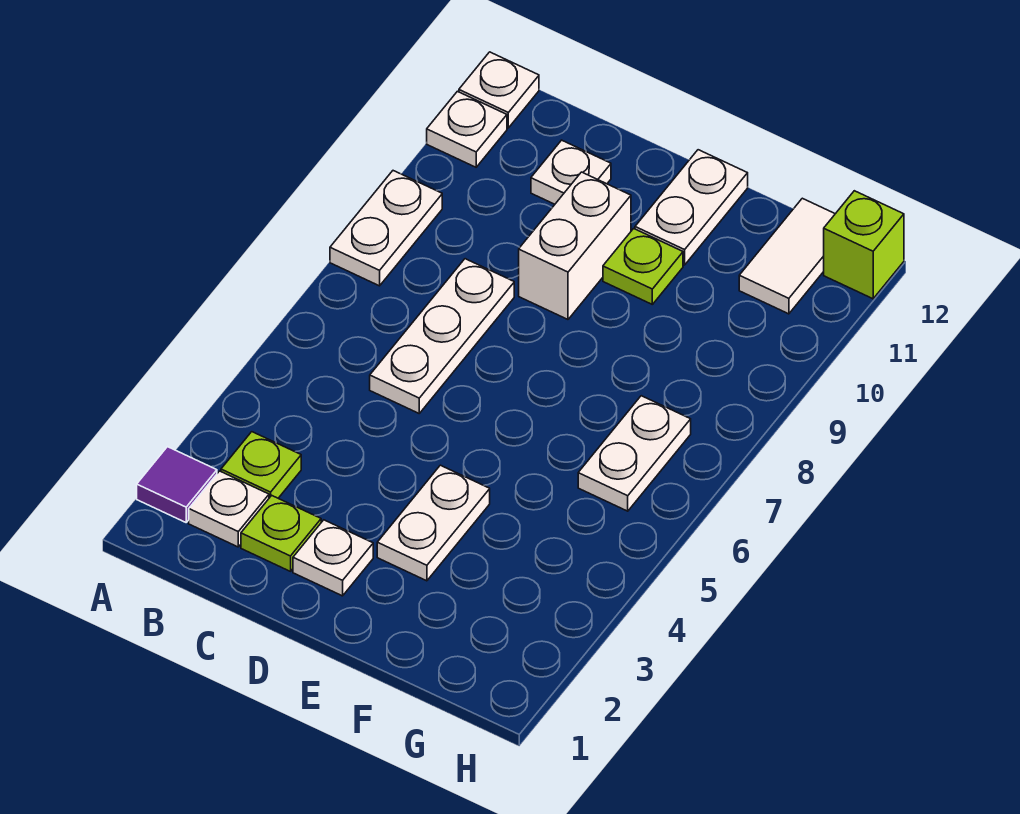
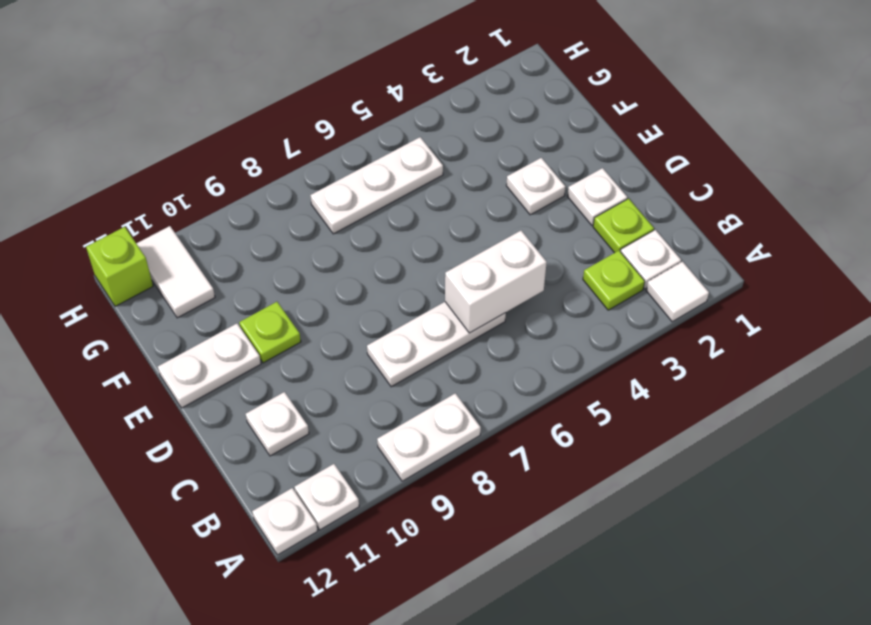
purple 1x1 tile [137,447,217,522] -> white 1x1 tile [646,262,709,322]
white 1x2 brick [519,172,631,319] -> white 1x2 brick moved to [445,231,547,333]
white 1x2 plate [377,465,490,581] -> white 1x1 plate [506,158,565,215]
white 1x2 plate [578,396,691,511] -> white 1x3 plate [310,137,443,234]
white 1x2 tile [739,198,835,314] -> white 1x2 tile turned to [136,226,215,318]

